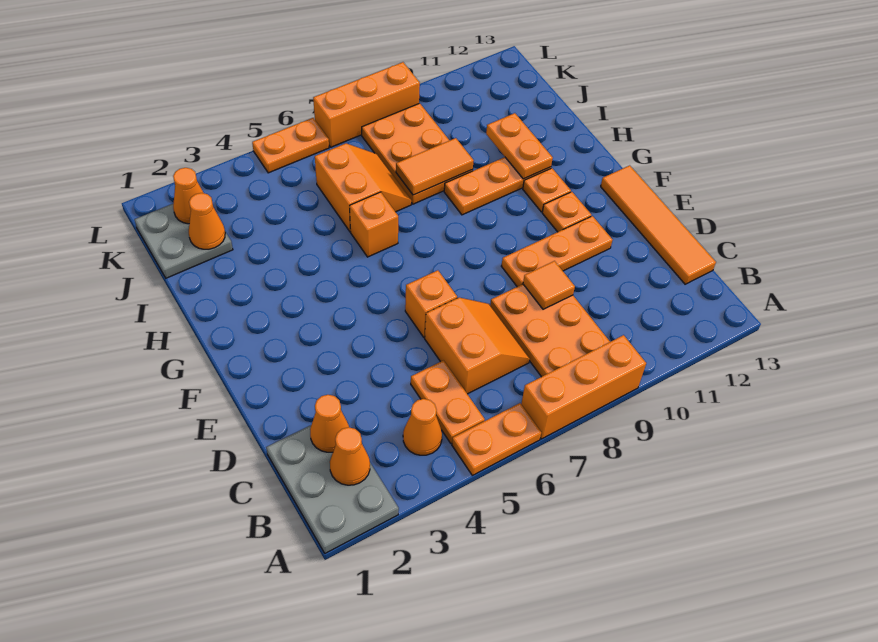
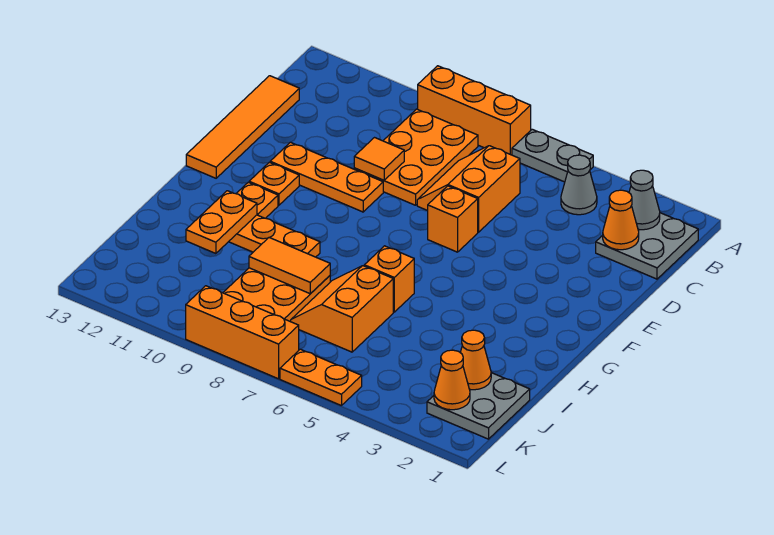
grey 2x3 plate [266,425,399,553] -> grey 2x2 plate [596,213,698,279]
orange 1x2 plate [452,403,541,475] -> grey 1x2 plate [512,129,593,182]
orange 1x1 cone [330,427,370,485] -> grey 1x1 cone [629,170,660,230]
orange 1x1 cone [403,399,442,455] -> grey 1x1 cone [561,155,597,215]
orange 1x2 plate [411,361,485,443] -> none

